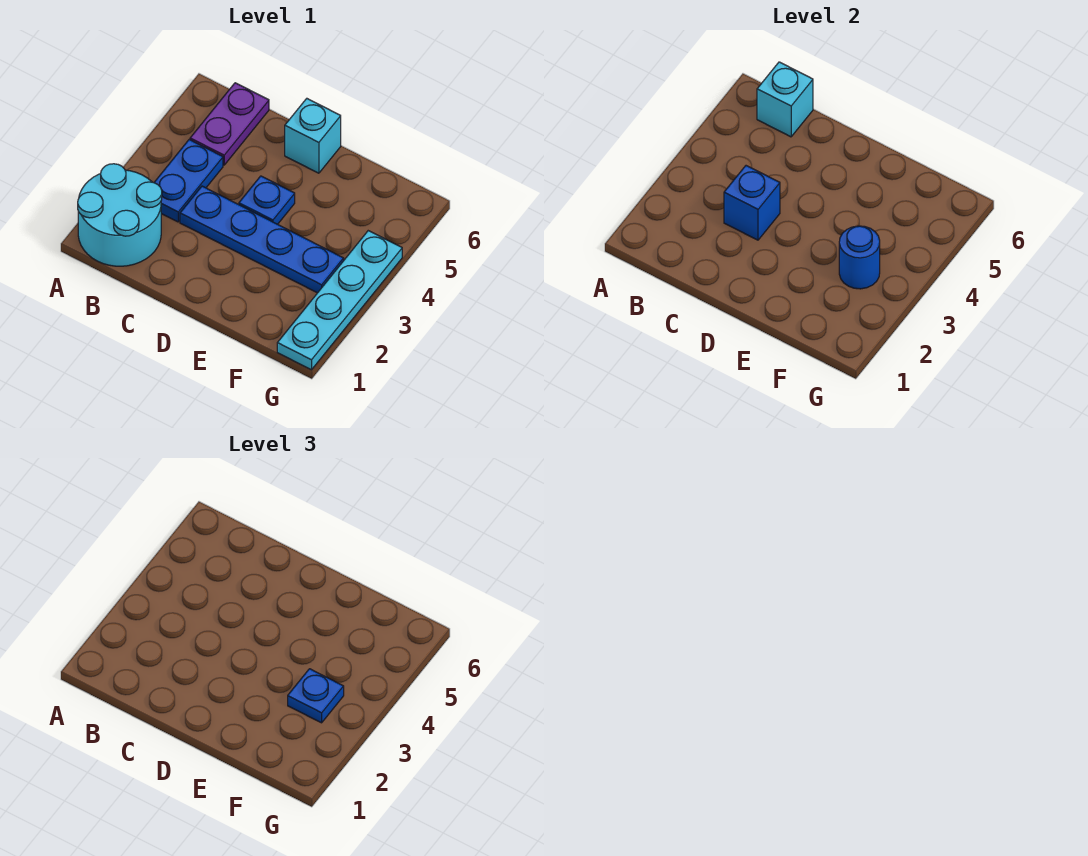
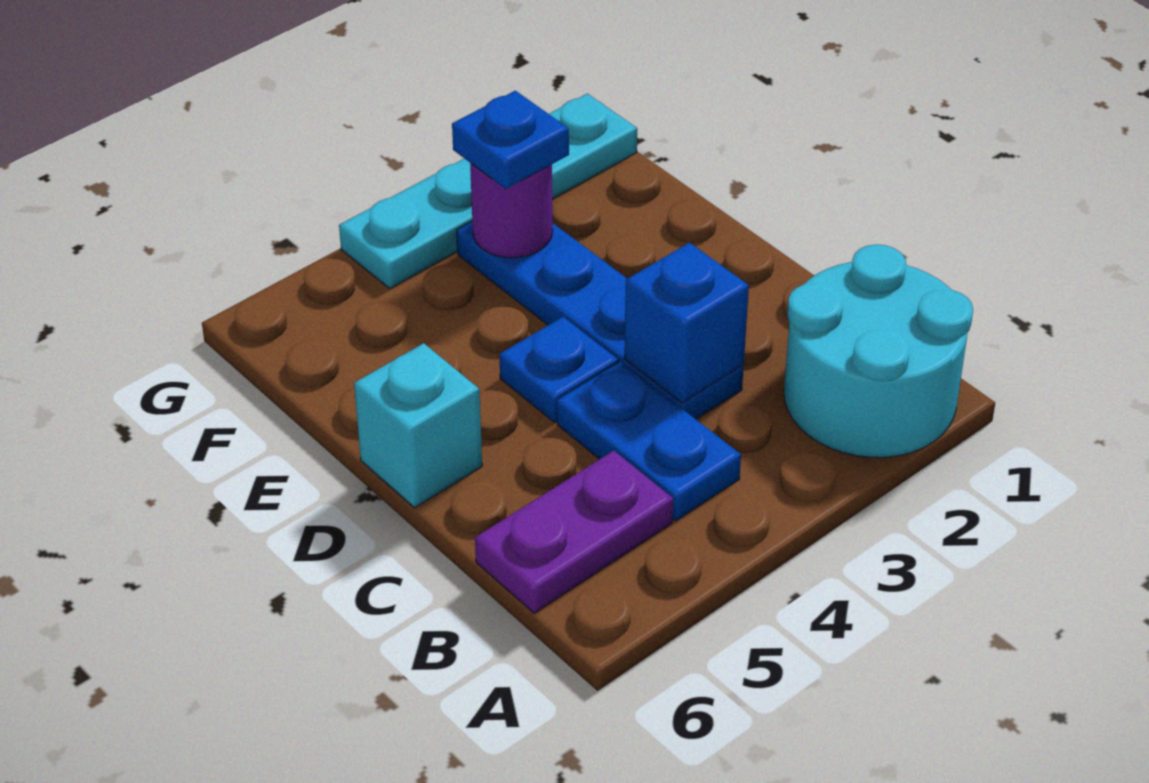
blue 1x2 plate [154,140,223,222] -> blue 1x2 plate turned to [557,362,741,521]
cyan 1x1 brick [757,62,813,137] -> none
blue 1x1 round brick [839,226,880,289] -> purple 1x1 round brick [470,163,553,258]

